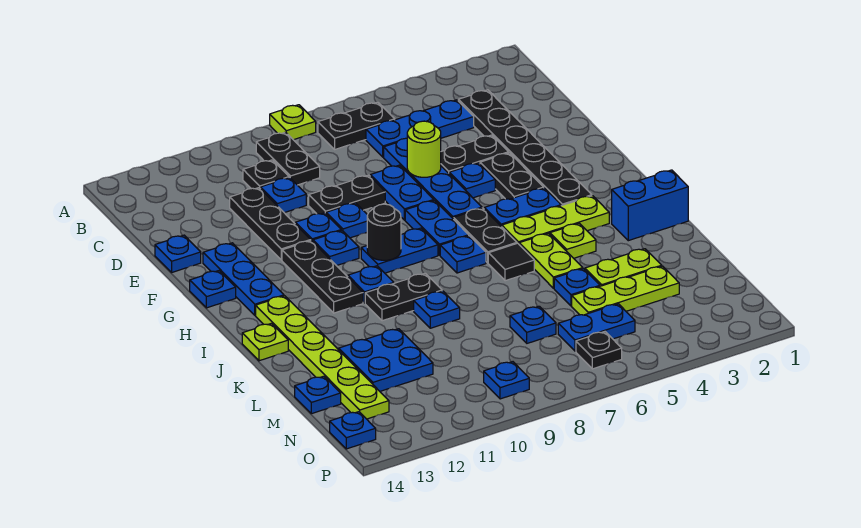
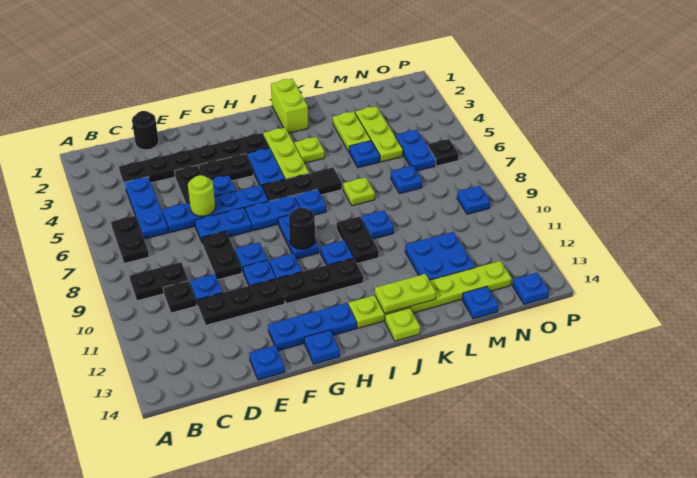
lime 1x1 plate [270,105,316,140] -> lime 1x1 plate moved to [343,177,375,206]
none -> black 1x1 round brick [132,111,159,150]
blue 1x2 brick [612,170,688,241] -> lime 1x2 brick [271,79,308,133]
lime 1x2 plate [519,233,583,288] -> lime 1x2 plate moved to [375,274,436,313]

